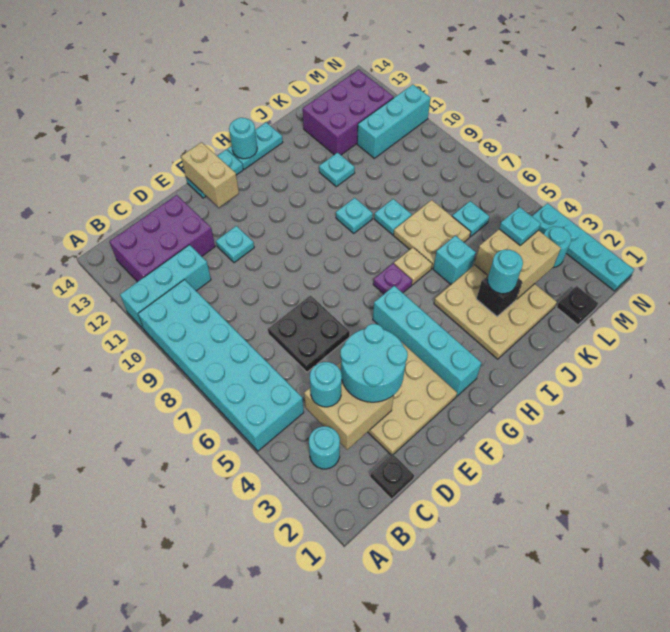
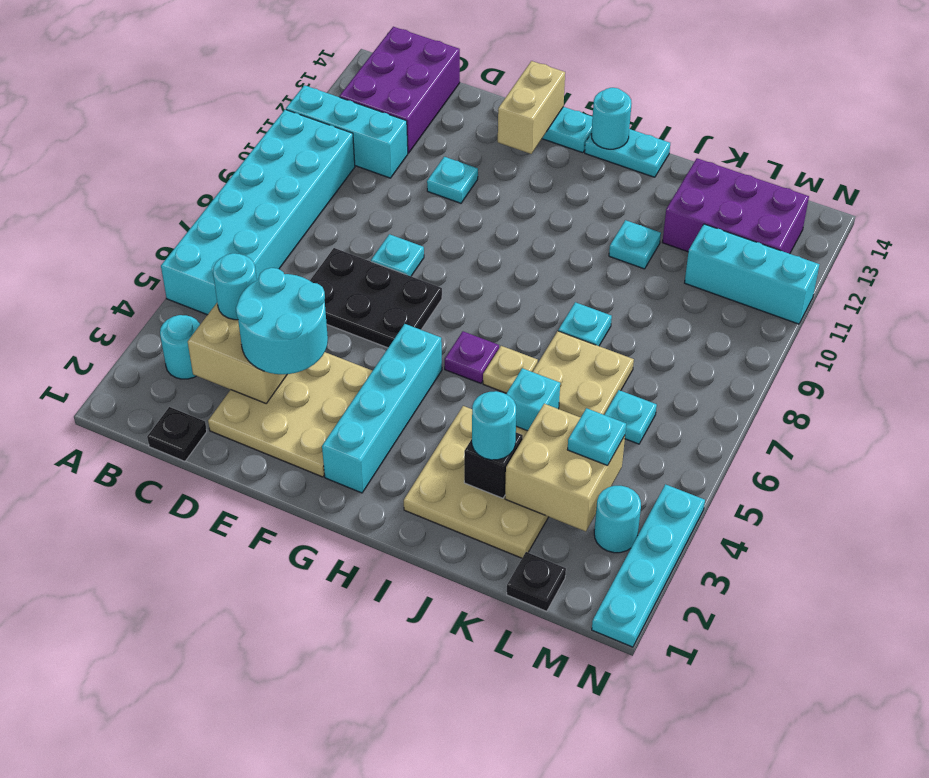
purple 2x3 brick [109,195,215,282] -> purple 2x3 brick turned to [340,27,460,153]
black 2x2 plate [268,296,350,372] -> black 2x3 plate [310,248,442,348]
cyan 1x1 plate [336,198,373,233] -> cyan 1x1 plate moved to [371,234,424,276]

